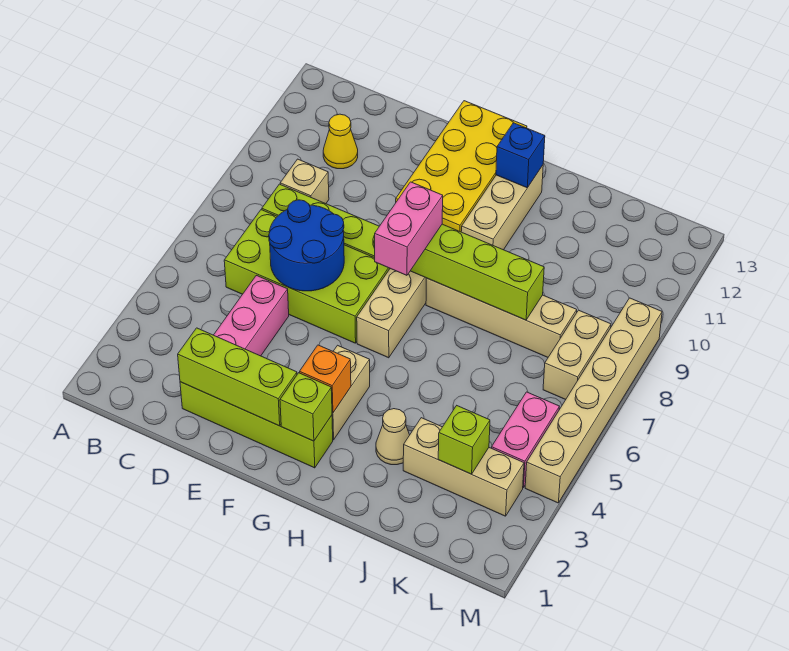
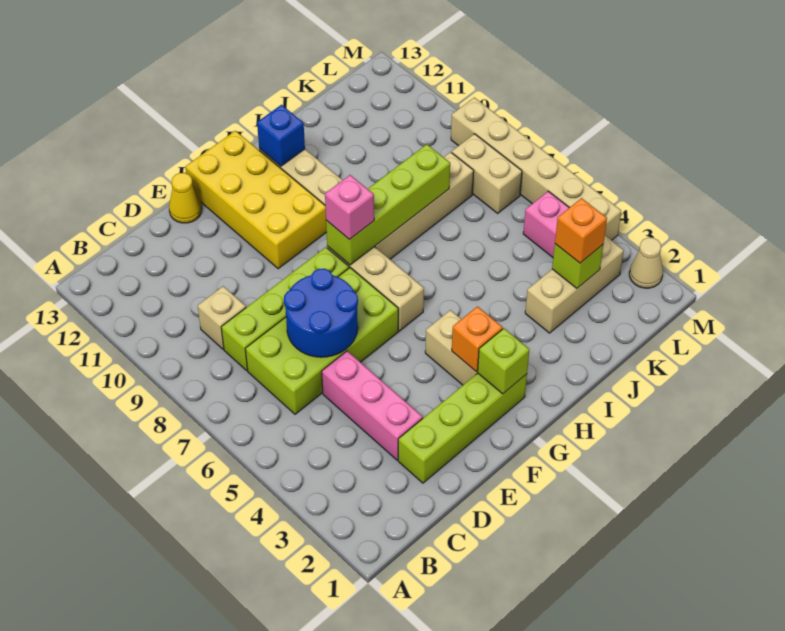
yellow 1x1 cone [323,114,358,169] -> yellow 1x1 cone moved to [169,173,202,223]
lime 1x3 brick [178,328,297,426] -> none
pink 1x2 brick [375,182,443,275] -> pink 1x1 brick [325,175,374,240]
tan 1x1 cone [376,409,409,465] -> tan 1x1 cone moved to [629,238,663,288]
none -> orange 1x1 brick [555,198,607,263]

